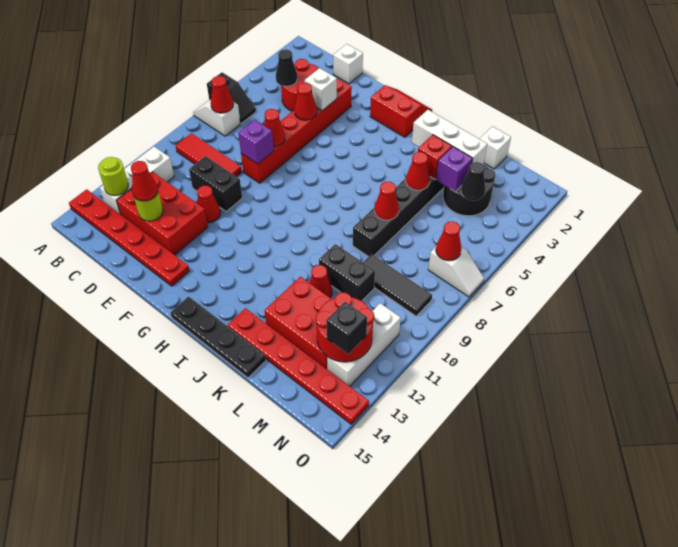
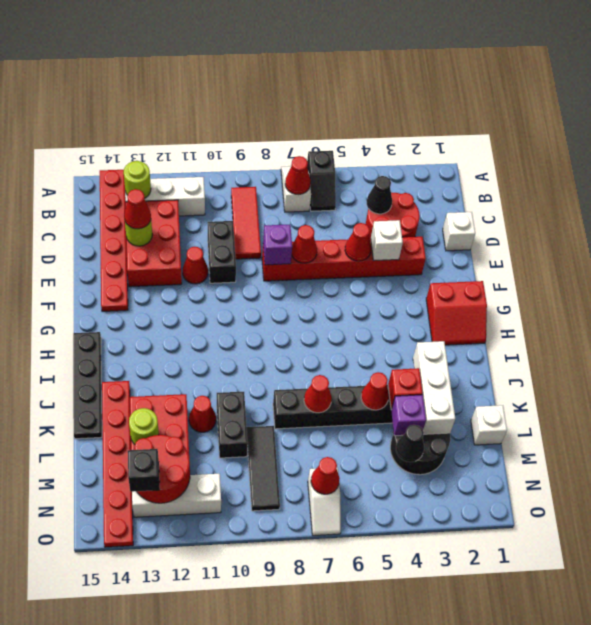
red 2x2 slope [370,85,432,137] -> red 2x2 slope turned to [426,281,487,345]
none -> lime 1x1 round brick [129,408,159,444]

